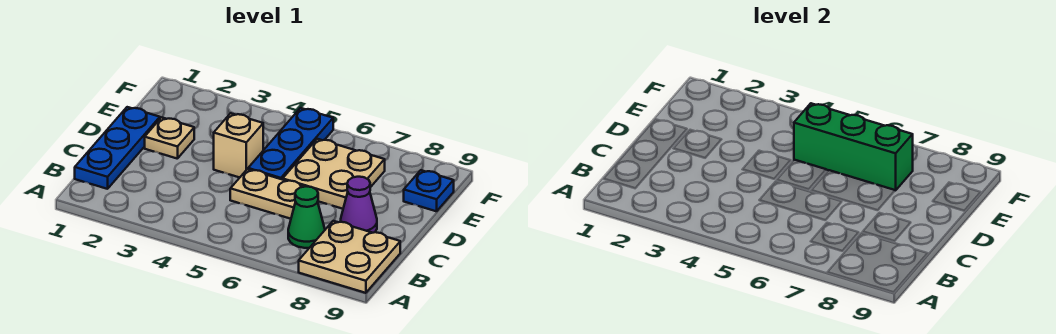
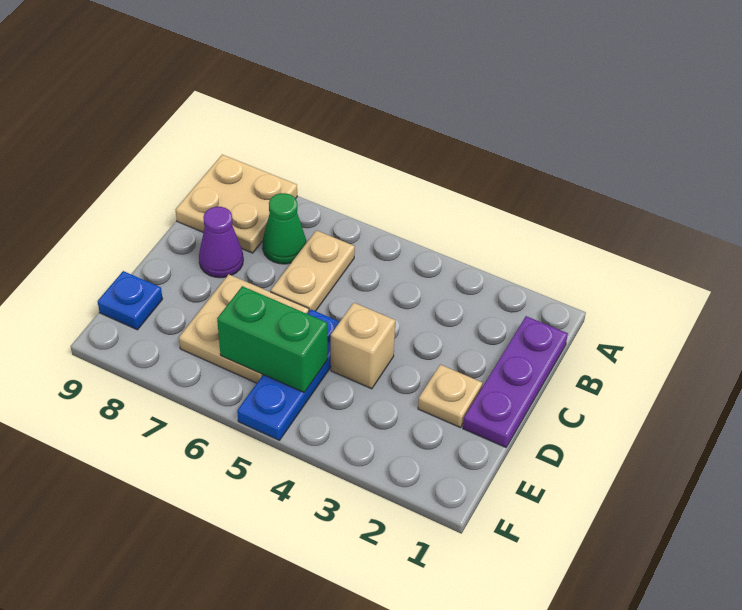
blue 1x3 plate [75,107,160,189] -> purple 1x3 plate [463,316,568,447]
tan 1x2 plate [230,169,305,219] -> tan 1x2 plate turned to [271,230,355,311]
green 1x3 brick [794,103,913,190] -> green 1x2 brick [217,286,328,392]

